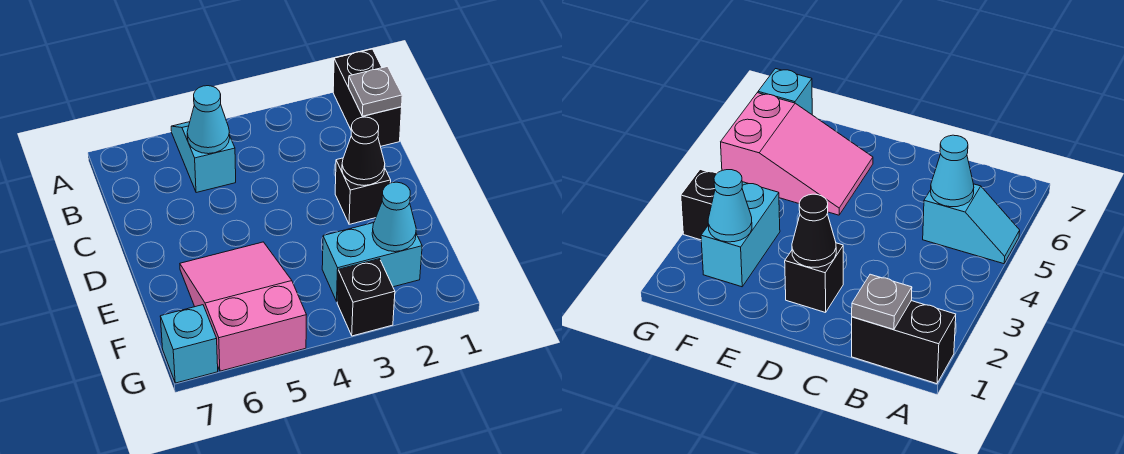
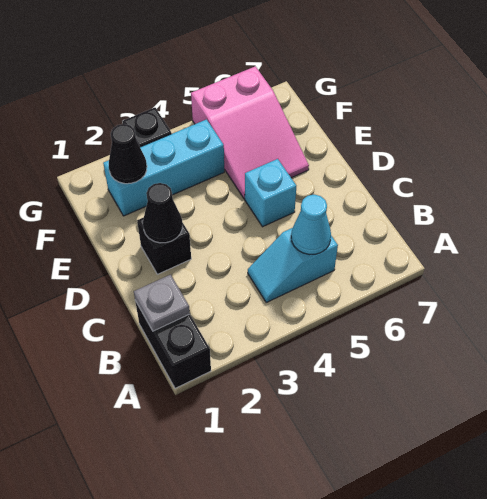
cyan 1x2 slope [171,122,236,193] -> cyan 1x2 slope turned to [248,228,338,302]
cyan 1x2 brick [322,223,422,301] -> cyan 1x3 brick [103,119,224,216]
cyan 1x1 cone [372,182,416,252] -> black 1x1 cone [109,124,147,184]
cyan 1x1 brick [160,305,218,383] -> cyan 1x1 brick moved to [245,159,296,227]

